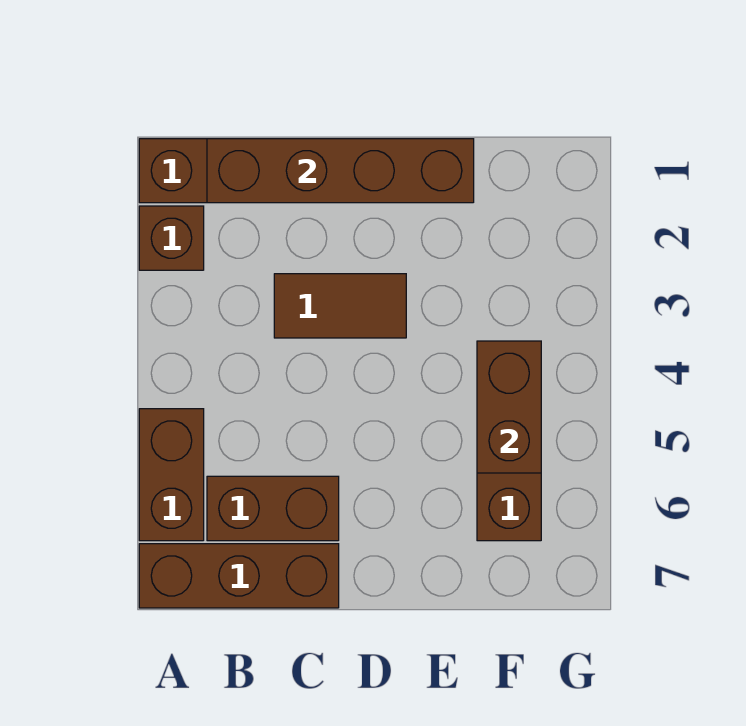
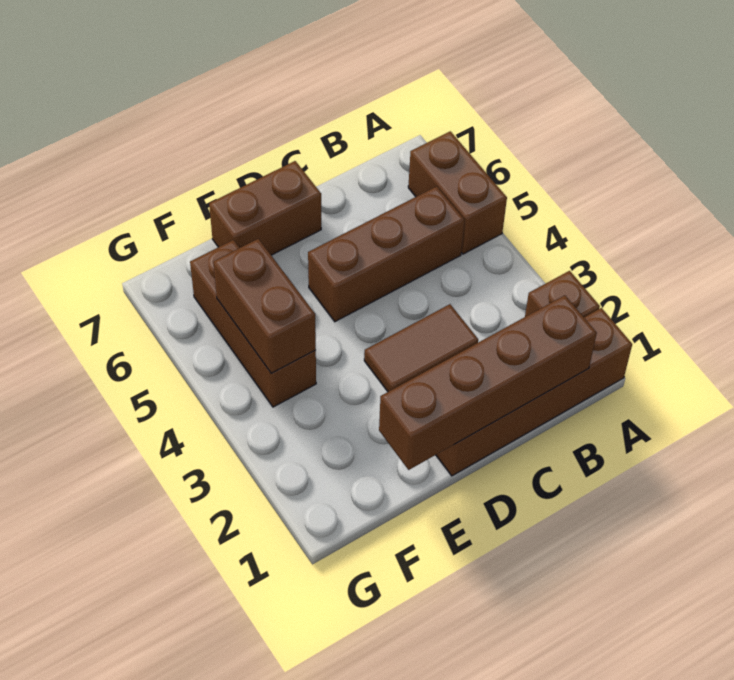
brown 1x3 brick [139,544,339,608] -> brown 1x3 brick moved to [308,186,465,322]
brown 1x2 brick [207,476,339,541] -> brown 1x2 brick moved to [209,161,321,255]

